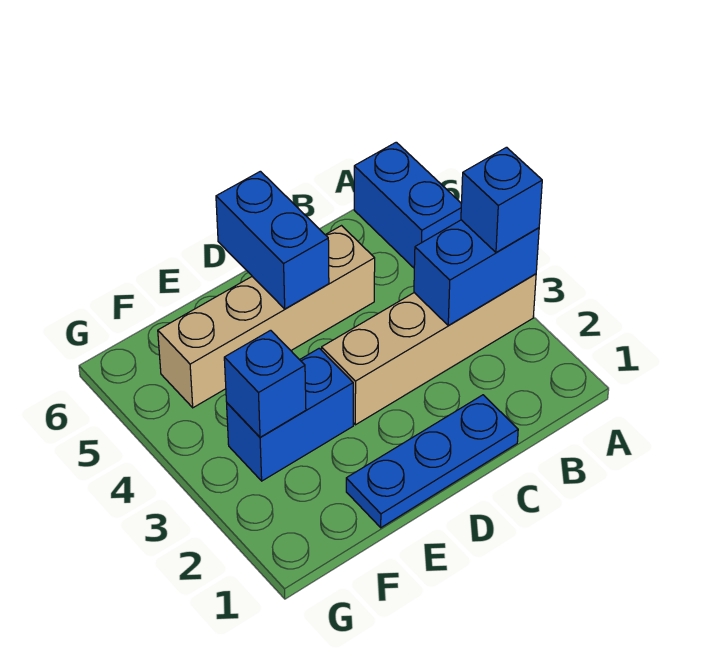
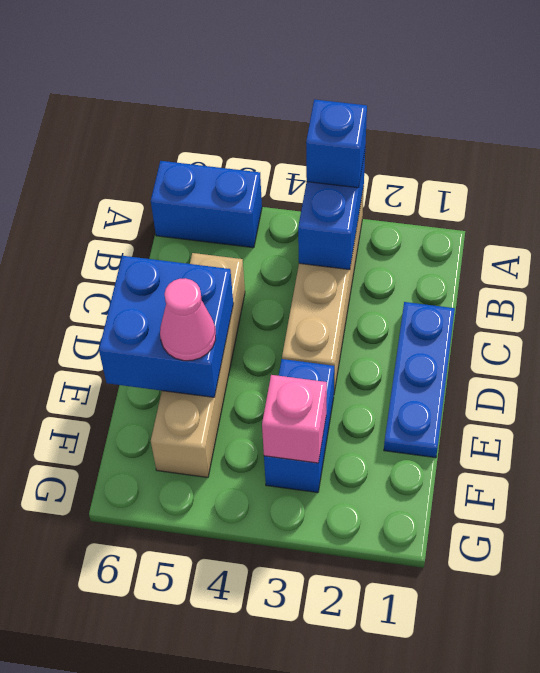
blue 1x2 brick [216,171,329,309] -> blue 2x2 brick [99,256,233,397]
none -> pink 1x1 cone [160,278,216,361]
blue 1x1 brick [224,330,306,437] -> pink 1x1 brick [262,375,327,463]

